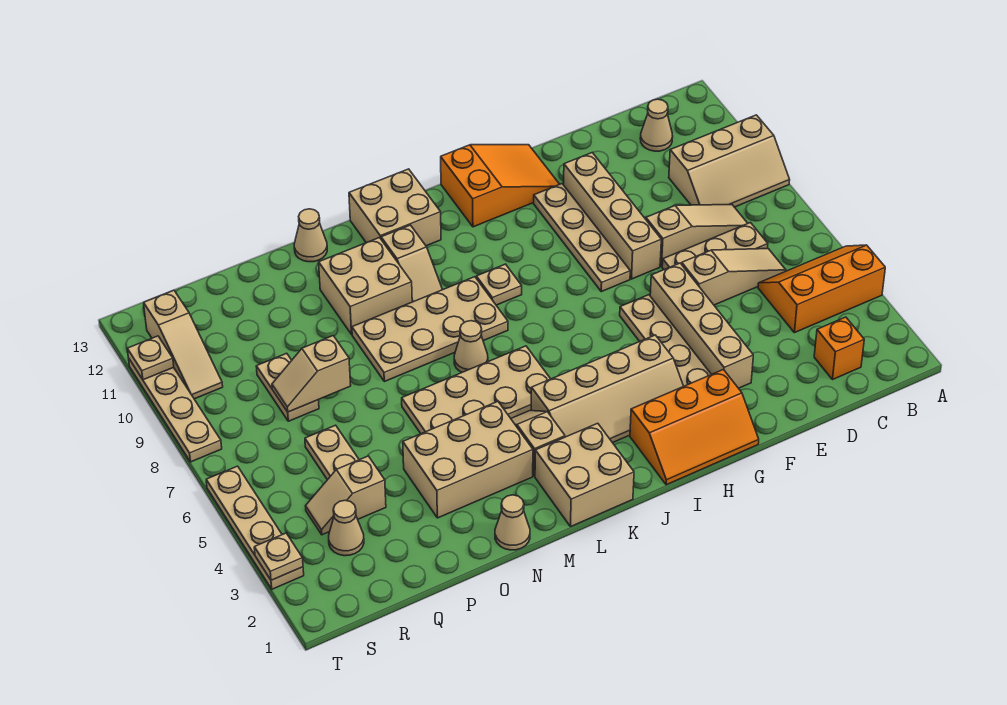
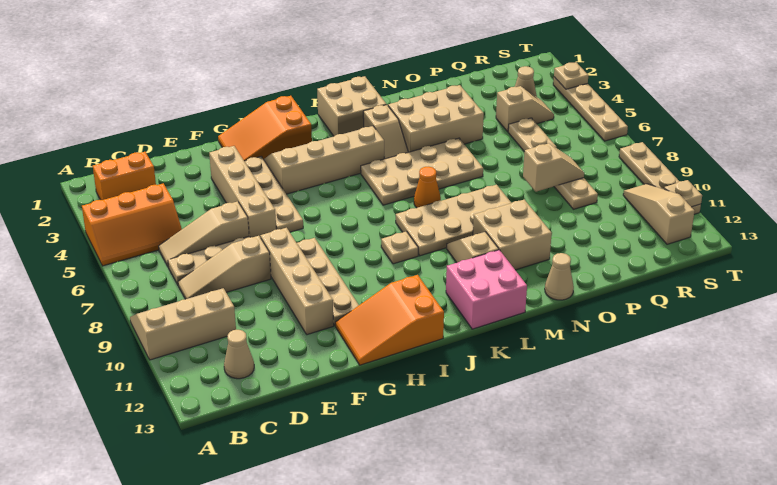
orange 1x1 brick [814,317,864,380] -> orange 1x2 brick [93,152,156,200]
orange 2x3 slope [630,370,759,485] -> orange 2x3 slope turned to [218,96,312,161]
tan 2x2 brick [349,169,441,246] -> pink 2x2 brick [446,250,527,329]
tan 1x1 cone [454,321,488,372] -> orange 1x1 cone [414,167,441,208]
tan 1x1 cone [495,495,530,550] -> none

